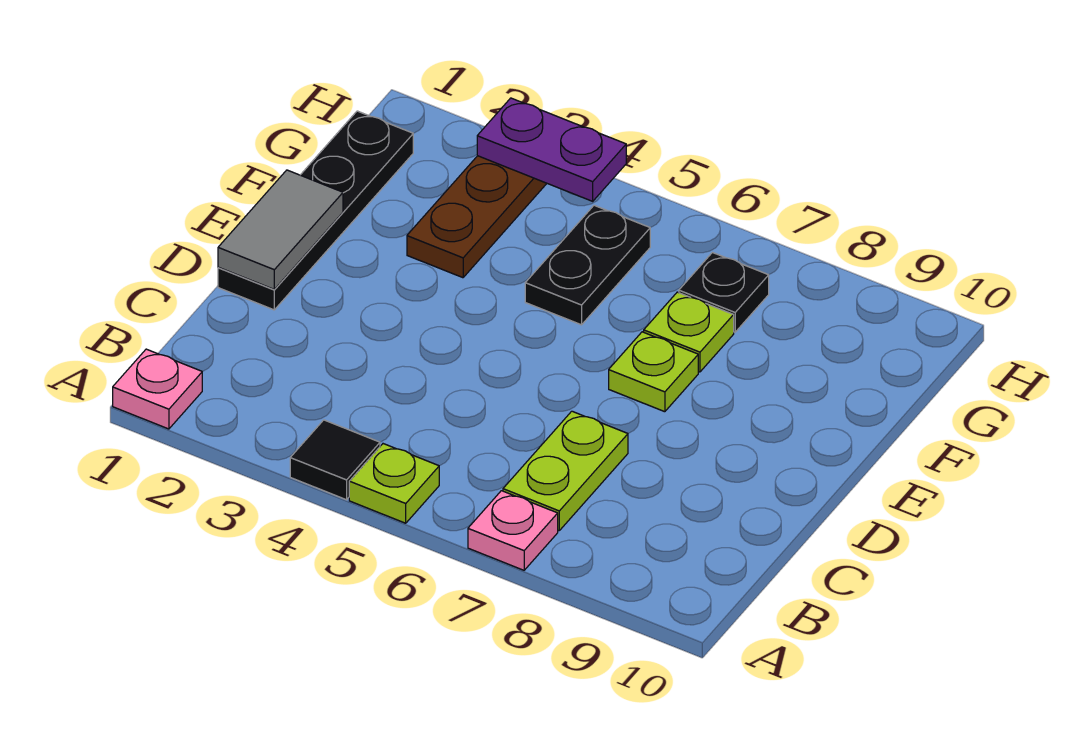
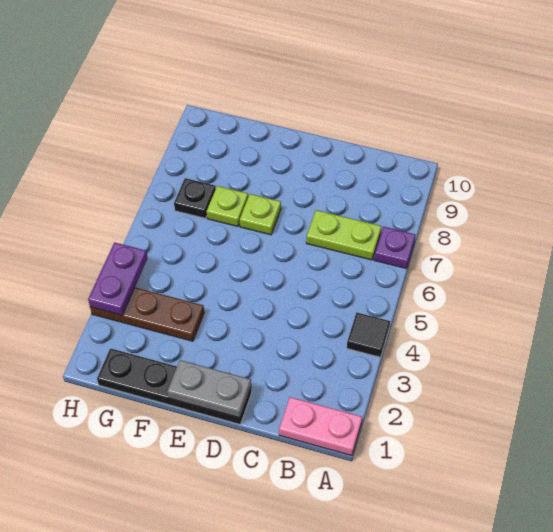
pink 1x1 plate [113,349,202,429] -> pink 1x2 plate [279,397,362,456]
lime 1x1 plate [349,444,439,523] -> none
pink 1x1 plate [468,491,558,570] -> purple 1x1 plate [374,227,415,268]
grey 1x2 tile [218,170,343,290] -> grey 1x2 plate [167,360,251,418]
black 1x2 plate [525,205,650,325] -> none

